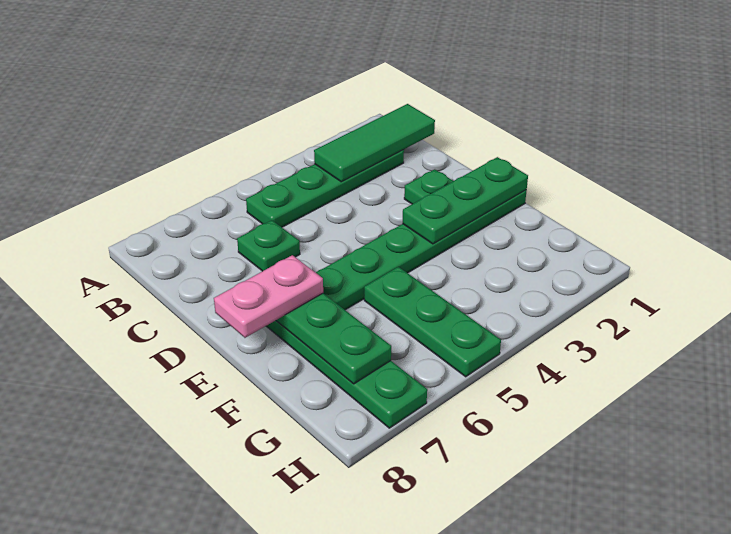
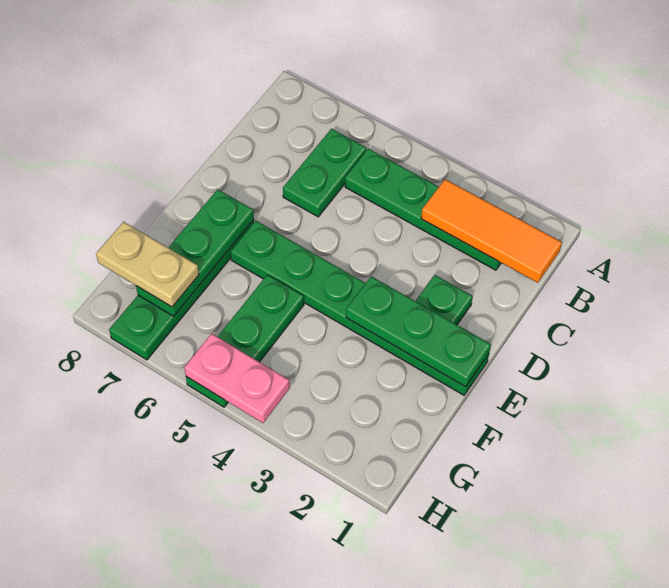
green 1x3 tile [314,104,435,182] -> orange 1x3 tile [421,179,562,283]
green 1x1 plate [237,220,300,271] -> green 1x2 plate [283,129,366,217]
pink 1x2 plate [214,255,323,338] -> pink 1x2 plate moved to [184,333,290,423]
none -> tan 1x2 plate [96,222,199,307]

